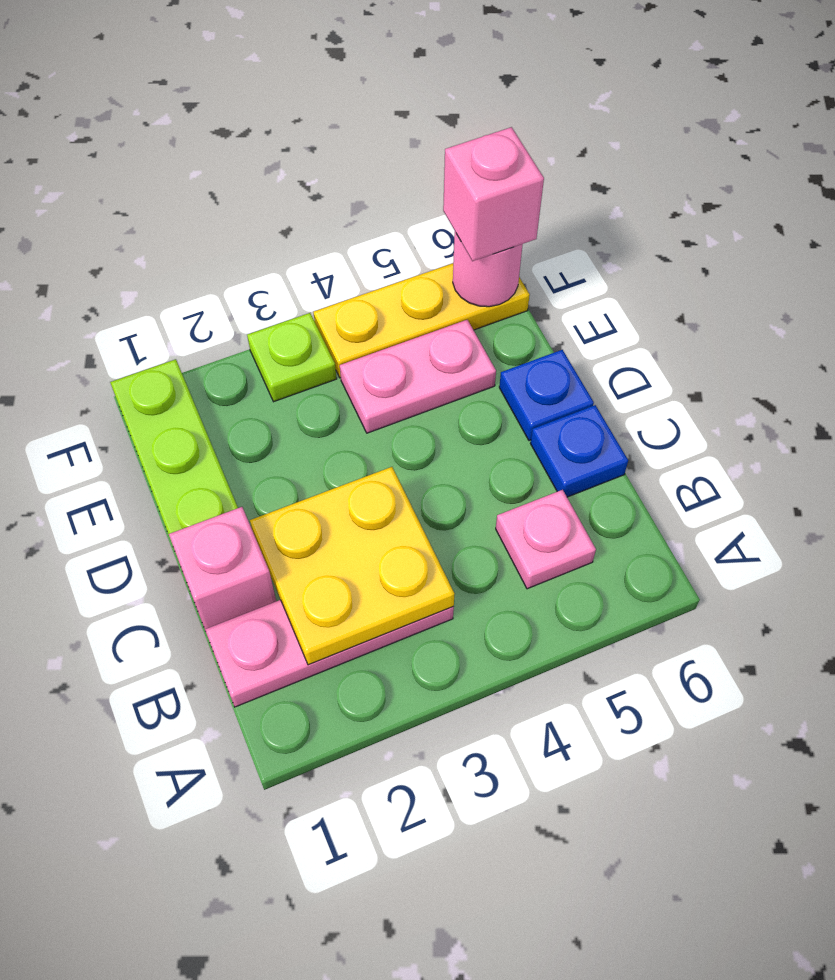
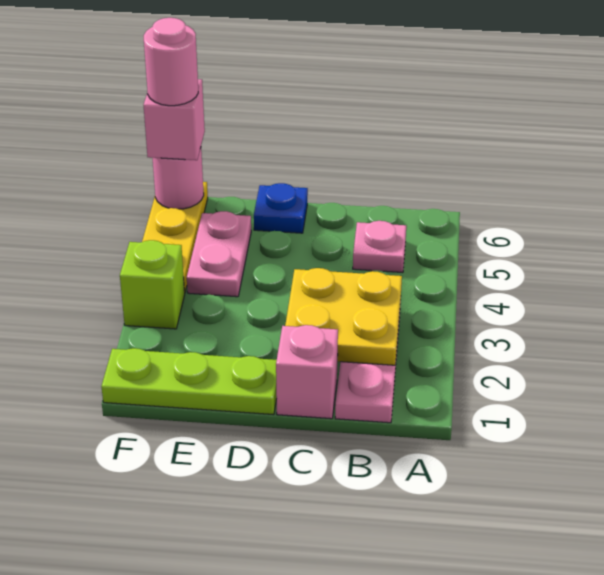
blue 1x1 plate [530,405,628,497] -> none
lime 1x1 plate [247,313,337,402] -> lime 1x1 brick [120,240,185,329]
none -> pink 1x1 round brick [144,18,198,106]

